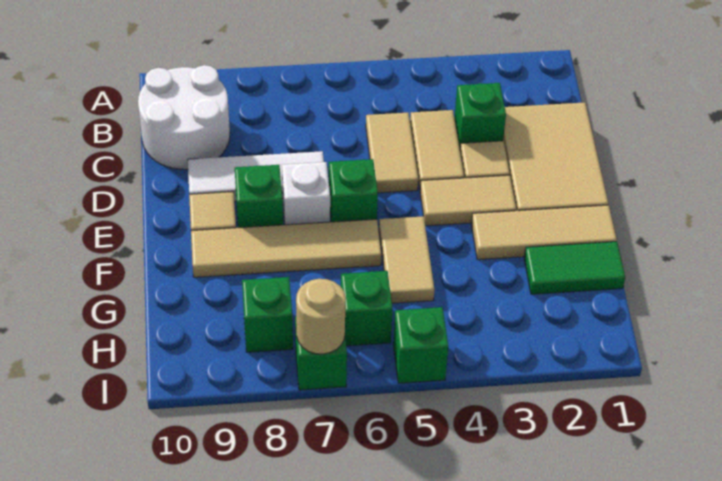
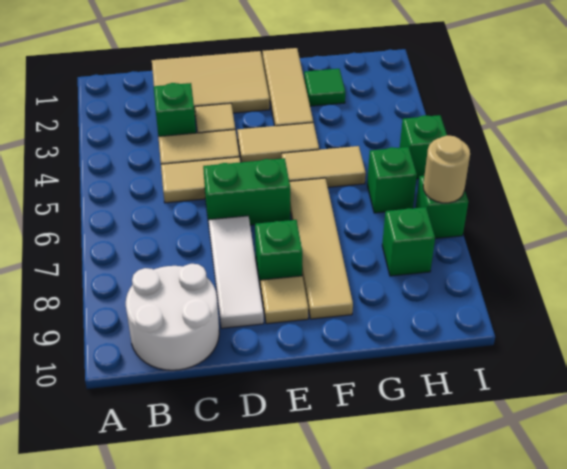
tan 1x2 tile [420,175,516,226] -> tan 1x2 tile turned to [237,123,319,162]
green 1x1 brick [329,159,378,222] -> green 1x2 brick [203,158,290,225]
white 1x1 brick [282,162,330,225] -> none
green 1x2 tile [524,242,625,294] -> green 1x1 tile [304,69,345,106]

